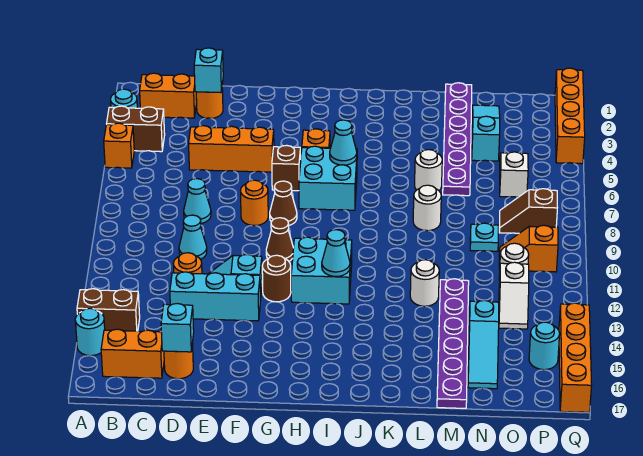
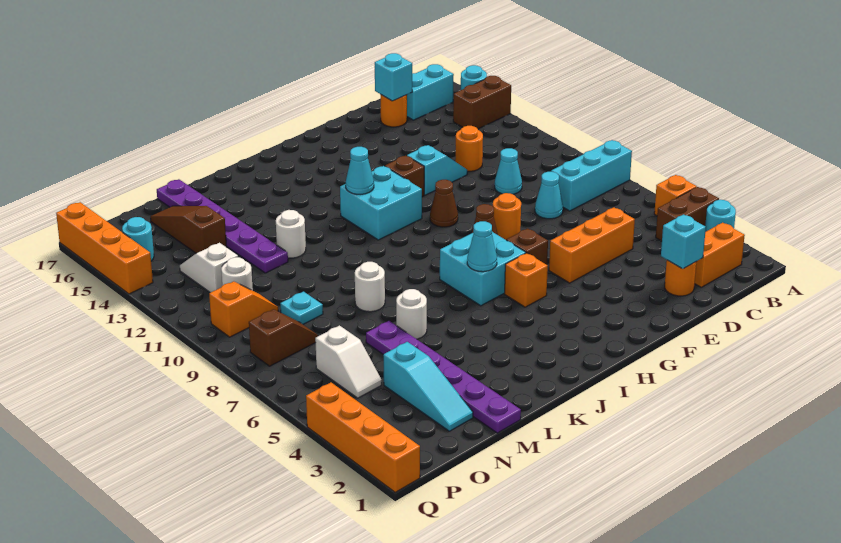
orange 1x2 brick [101,329,164,378] -> cyan 1x2 brick [407,64,454,120]
cyan 1x3 brick [170,272,260,321] -> cyan 1x3 brick moved to [551,140,632,211]
brown 1x1 round brick [262,255,291,302] -> brown 1x1 brick [385,155,424,197]
cyan 1x3 slope [468,300,499,389] -> brown 1x3 slope [150,206,227,253]

